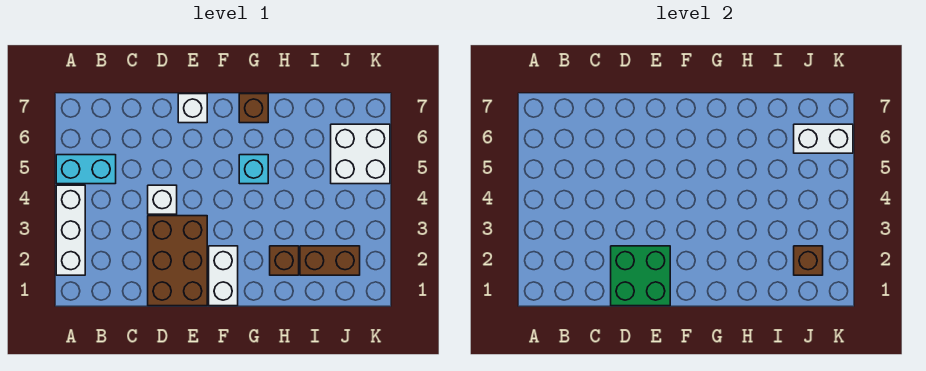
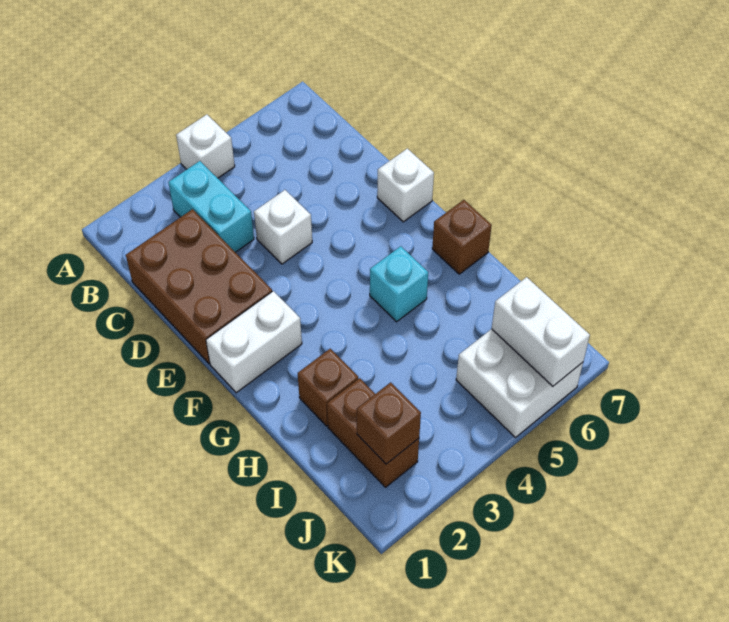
white 1x3 brick [56,185,85,275] -> white 1x1 brick [176,114,235,178]
cyan 1x2 brick [56,155,116,184] -> cyan 1x2 brick moved to [168,161,254,252]
brown 2x3 brick [148,216,207,306] -> brown 2x3 brick turned to [126,209,272,364]
green 2x2 brick [611,246,670,306] -> none

